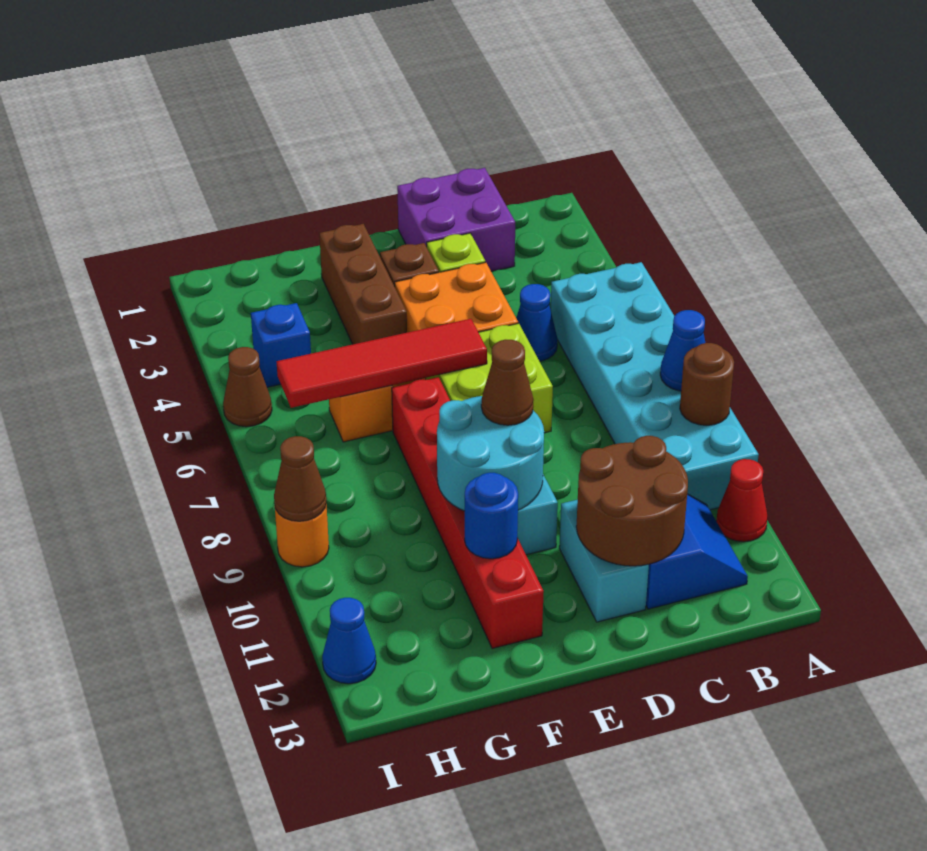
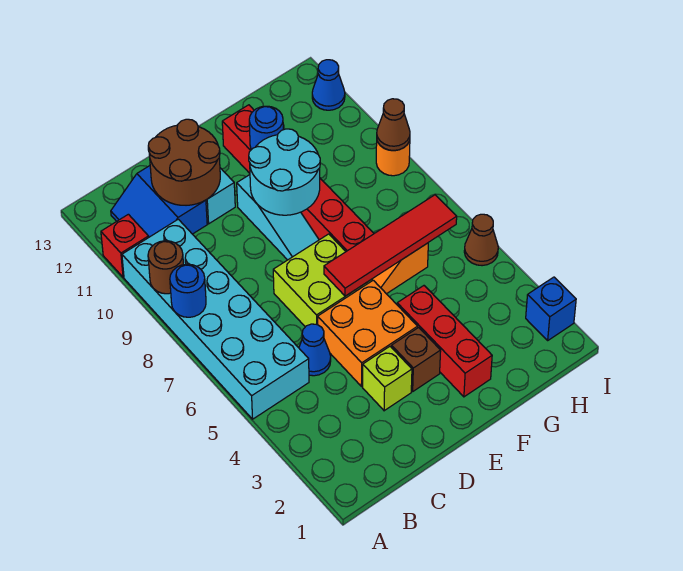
blue 1x1 cone [660,310,705,391] -> blue 1x1 round brick [170,264,206,317]
red 1x1 cone [716,459,767,542] -> red 1x1 brick [101,214,149,277]
purple 2x2 brick [397,168,515,271] -> none
brown 1x1 cone [481,340,534,425] -> none
brown 1x3 brick [319,224,407,344] -> red 1x3 brick [397,286,492,397]
blue 1x1 brick [251,303,311,387] -> blue 1x1 brick moved to [526,277,576,340]

